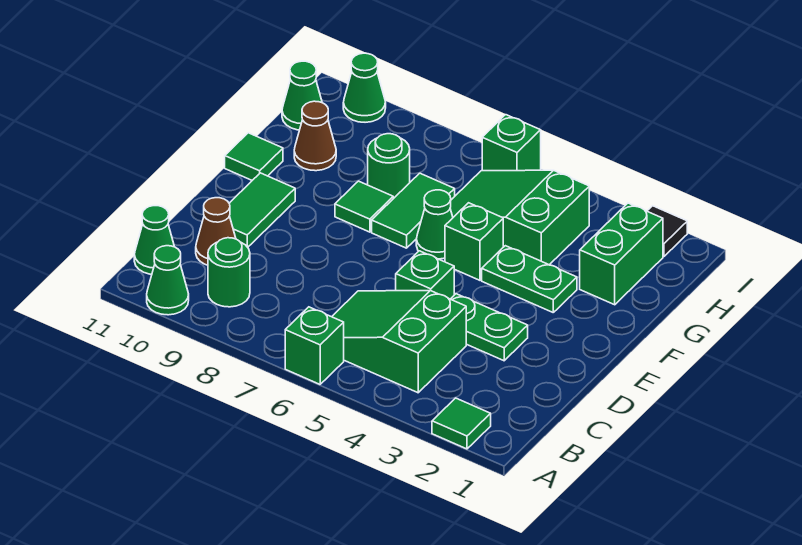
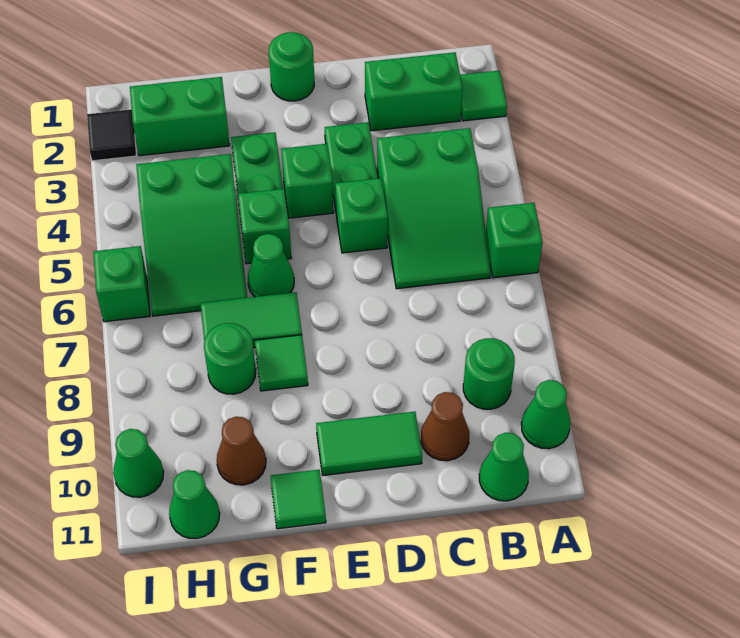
none -> green 1x2 brick [365,52,463,131]
none -> green 1x1 round brick [269,32,314,101]
none -> green 1x1 brick [281,144,334,218]

